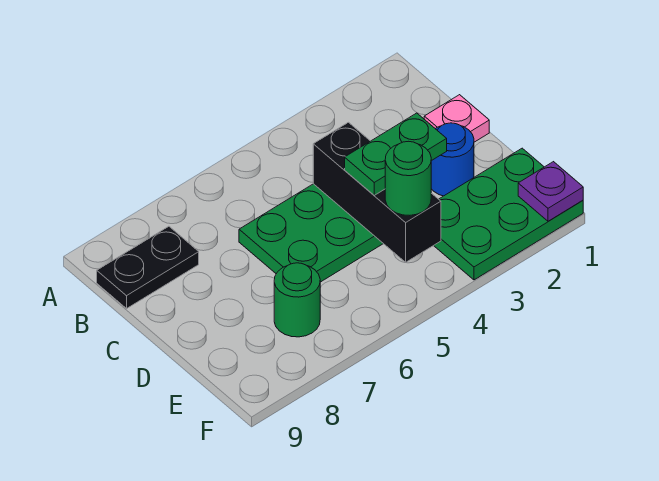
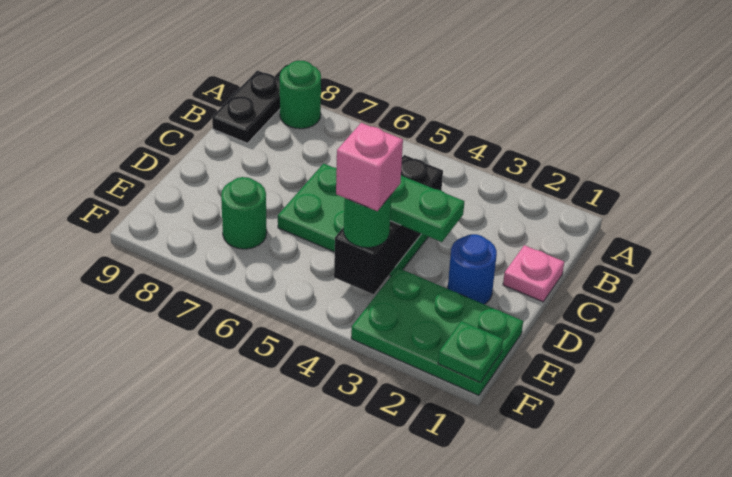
none -> green 1x1 round brick [280,61,321,129]
black 1x2 plate [97,226,199,309] -> black 1x2 plate turned to [212,70,280,143]
none -> pink 1x1 brick [336,123,403,211]
purple 1x1 plate [518,162,583,221] -> green 1x1 plate [438,321,503,382]

